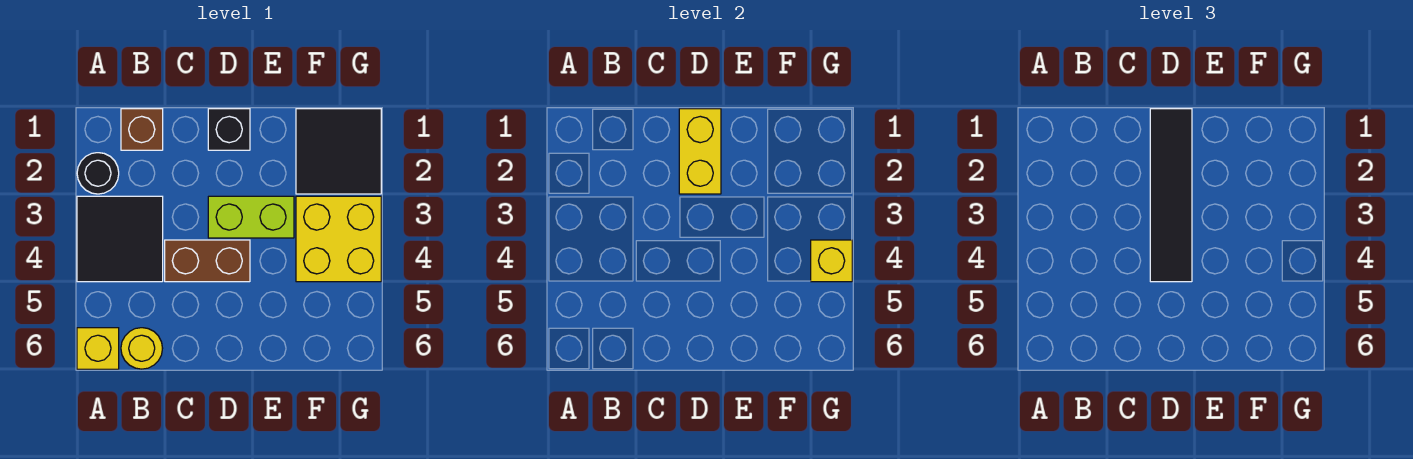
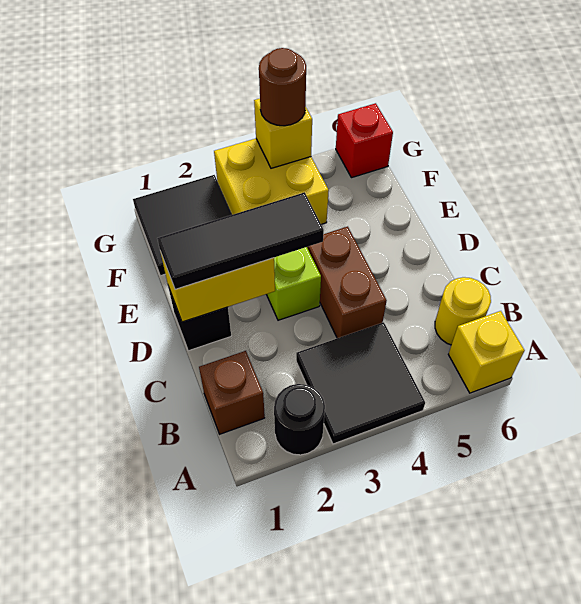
black 1x4 tile [1150,109,1192,282] -> black 1x3 tile [157,192,324,289]
none -> brown 1x1 round brick [259,48,306,126]
none -> red 1x1 brick [336,103,393,178]

